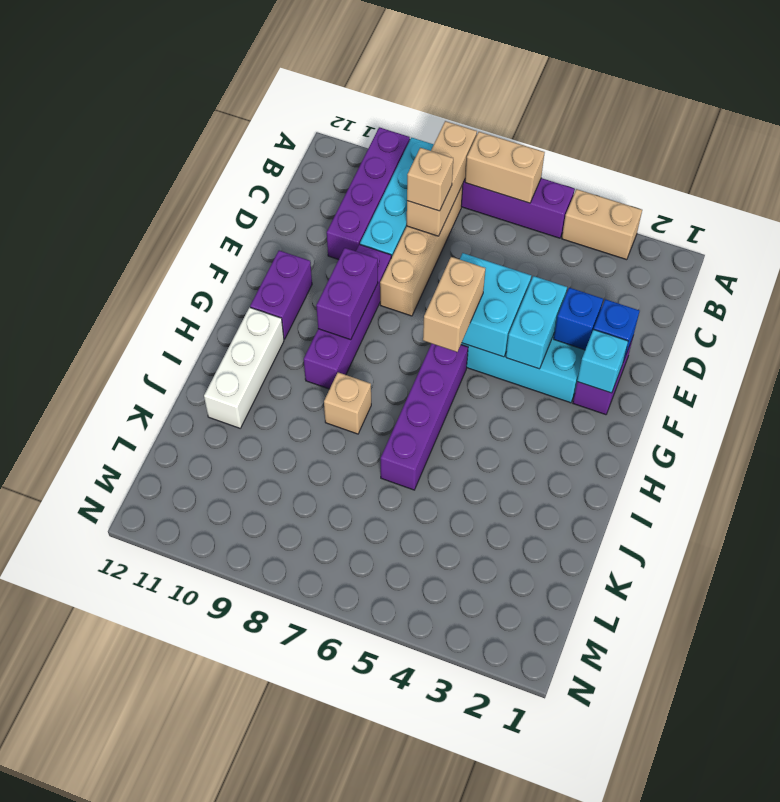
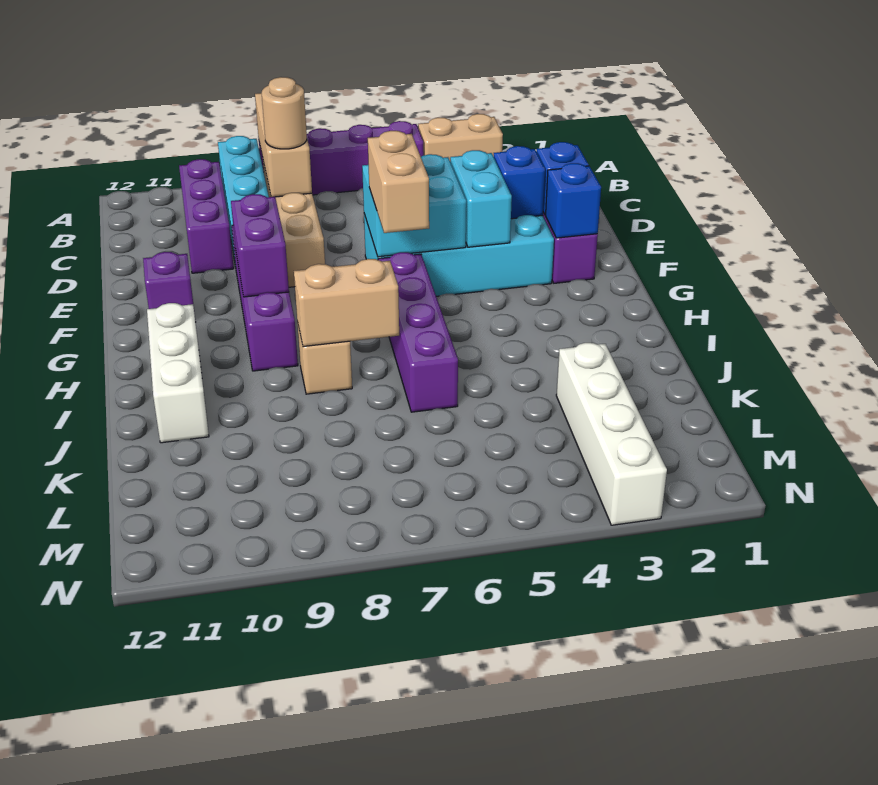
tan 1x2 brick [465,132,545,203] -> tan 1x2 brick moved to [294,259,399,347]
purple 1x4 brick [327,127,410,260] -> purple 1x3 brick [179,159,234,273]
tan 1x1 brick [407,148,453,211] -> tan 1x1 round brick [262,77,307,149]
cyan 1x1 brick [577,330,628,393] -> blue 1x1 brick [546,163,601,238]
purple 1x2 brick [250,251,312,339] -> purple 1x1 brick [143,252,193,309]
none -> white 1x4 brick [556,343,667,525]

